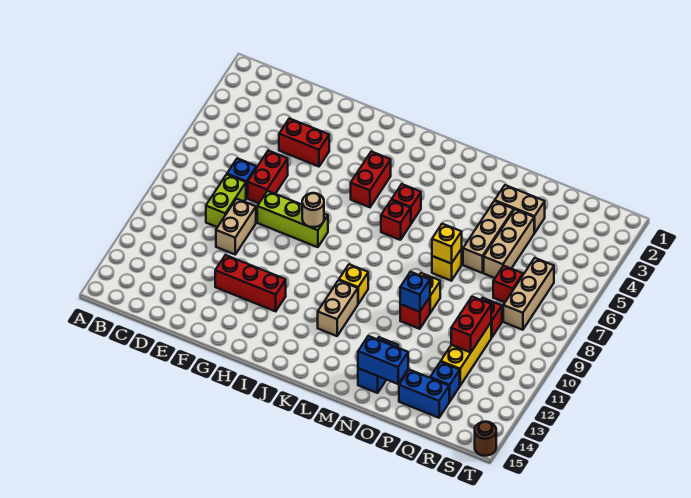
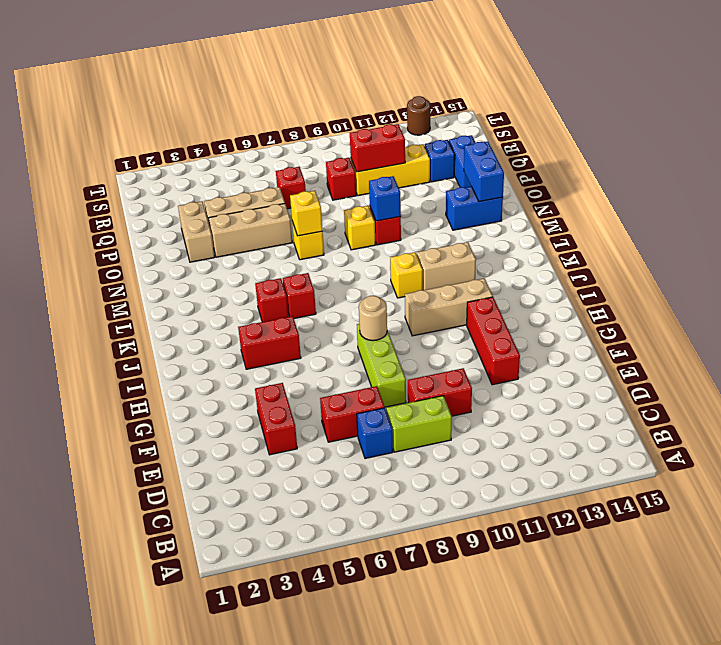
tan 1x2 brick [216,199,256,254] -> red 1x2 brick [408,368,472,416]
tan 1x3 brick [503,258,554,330] -> tan 1x3 brick moved to [405,278,493,336]
brown 1x1 round brick [475,422,496,456] -> brown 1x1 round brick moved to [407,96,430,135]

